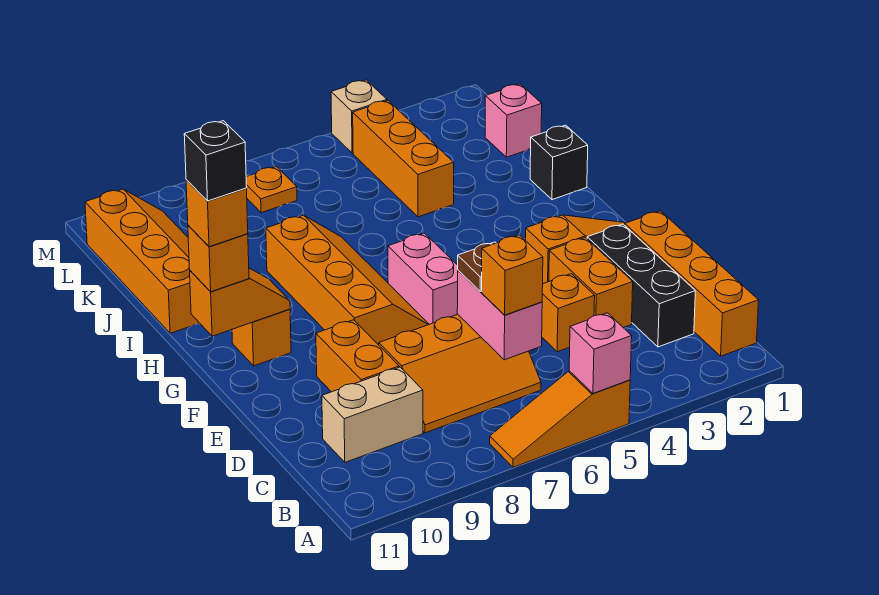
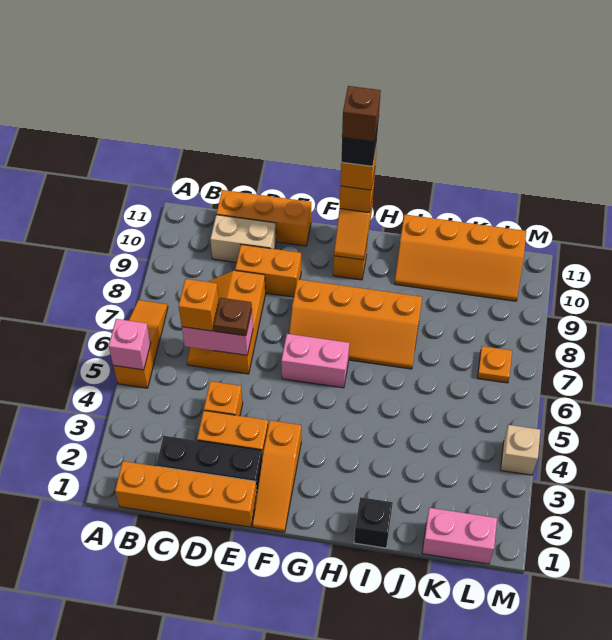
tan 1x2 brick [322,367,423,462] -> tan 1x2 brick turned to [210,215,276,262]
none -> brown 1x1 brick [342,86,381,142]
orange 1x3 brick [353,101,454,217] -> orange 1x3 brick moved to [217,190,311,246]
pink 1x1 brick [485,84,542,157] -> pink 1x2 brick [422,508,497,564]

